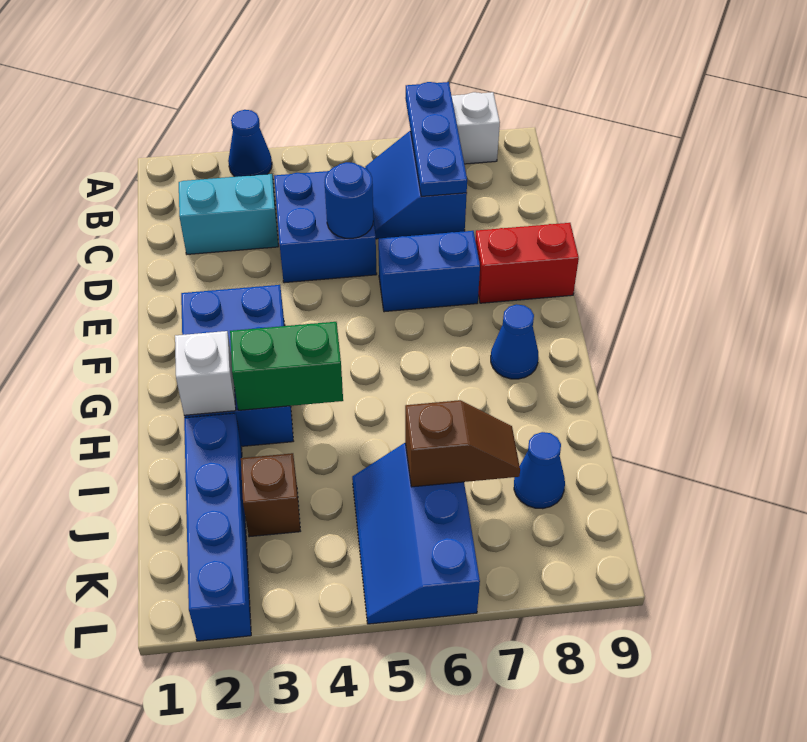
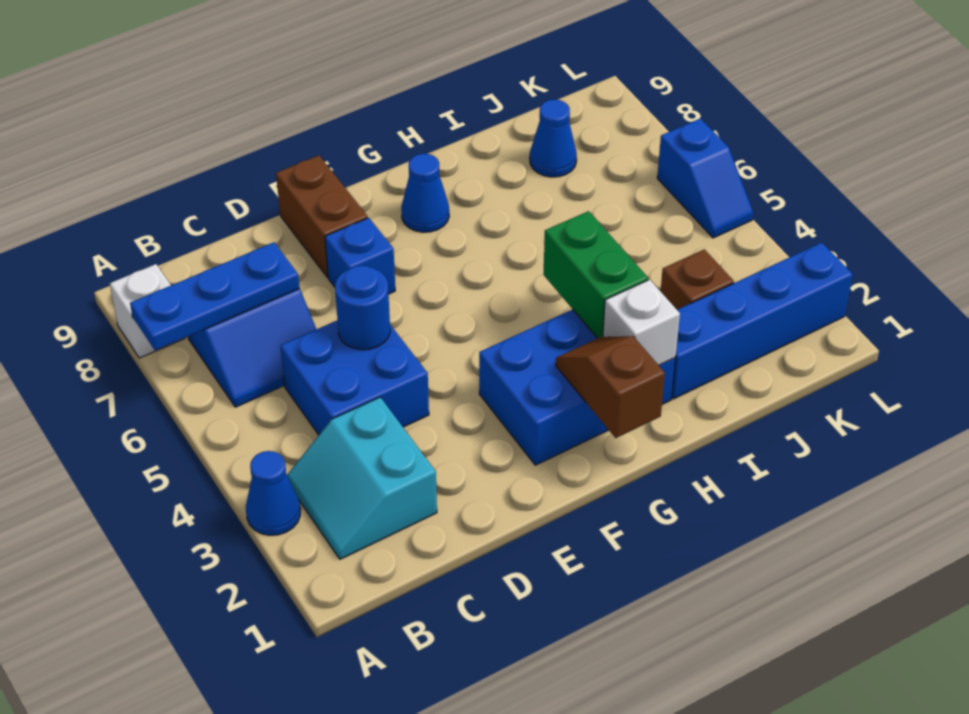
blue 1x2 brick [378,231,480,312] -> blue 1x1 brick [325,218,395,294]
red 1x2 brick [475,223,579,303] -> brown 1x2 brick [276,155,368,277]
blue 2x3 slope [352,443,480,624] -> blue 1x2 slope [657,119,753,238]
brown 1x2 slope [405,400,520,487] -> brown 1x2 slope moved to [556,336,665,438]

